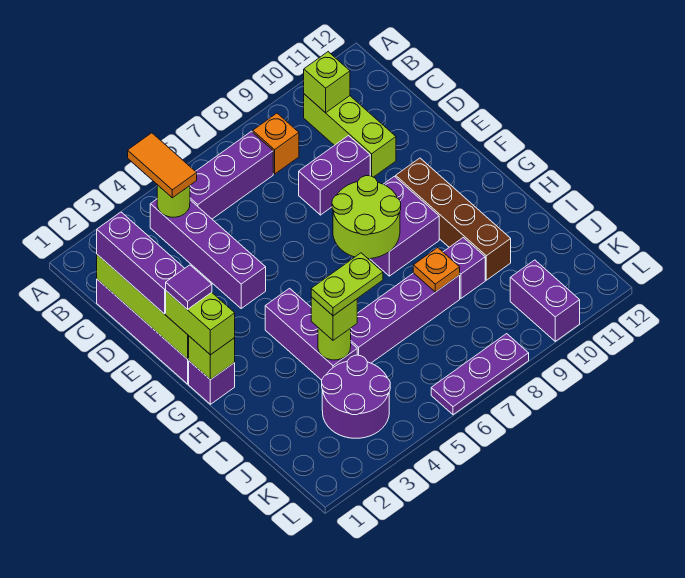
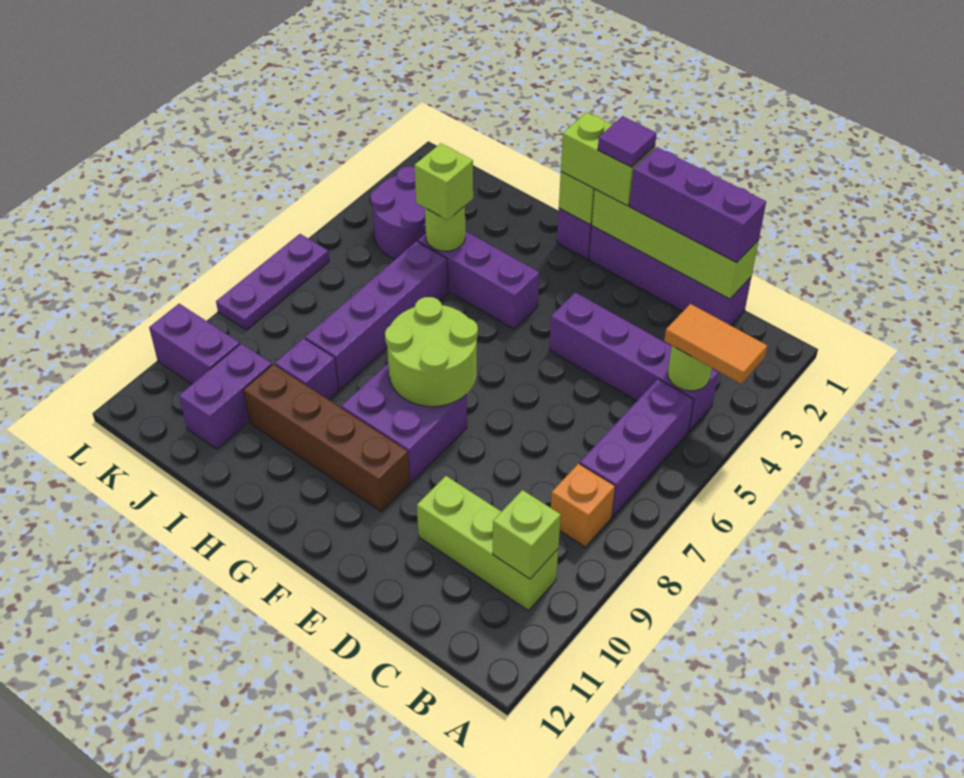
purple 1x2 brick [299,136,370,215] -> purple 1x2 brick moved to [179,344,272,449]
lime 1x2 plate [311,253,383,316] -> none
orange 1x1 plate [413,248,460,292] -> none

